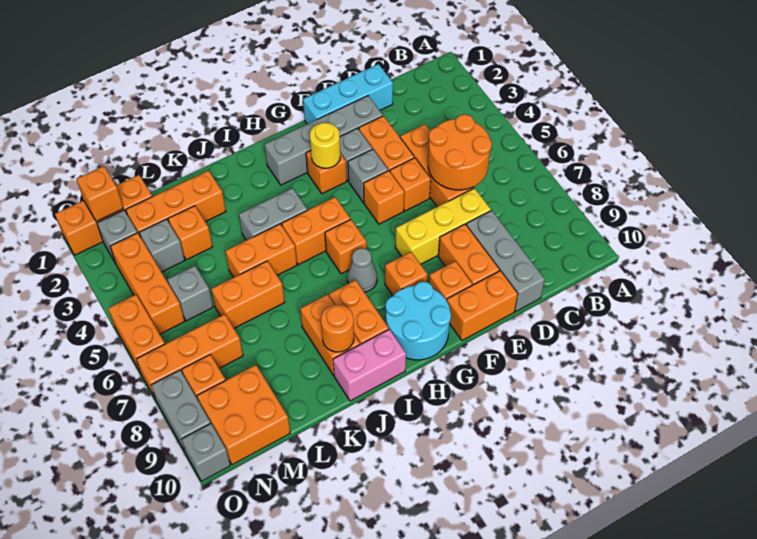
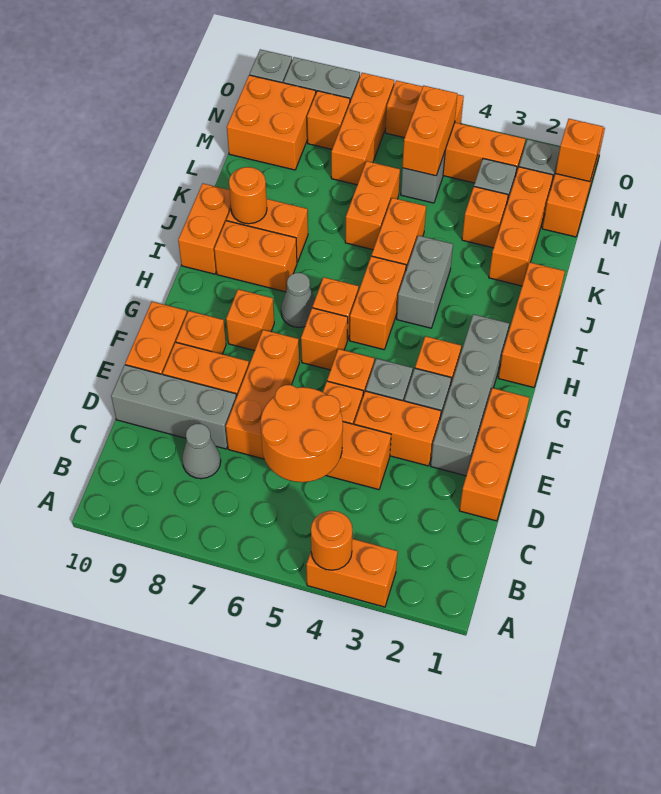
none -> orange 1x2 brick [306,539,398,607]
none -> orange 1x1 round brick [311,511,352,570]
none -> grey 1x1 cone [182,424,221,479]
cyan 1x3 brick [303,64,393,124] -> orange 1x3 brick [459,388,529,521]
yellow 1x3 brick [395,188,491,264] -> orange 1x3 brick [226,330,299,459]
yellow 1x1 round brick [310,123,340,168] -> none
none -> orange 1x1 brick [301,308,348,370]
cyan 2x2 round brick [385,282,451,360] -> none
none -> orange 1x3 brick [498,262,565,387]
pink 1x2 brick [333,329,406,401] -> orange 1x2 brick [178,184,231,274]
none -> orange 1x2 brick [402,86,457,176]

